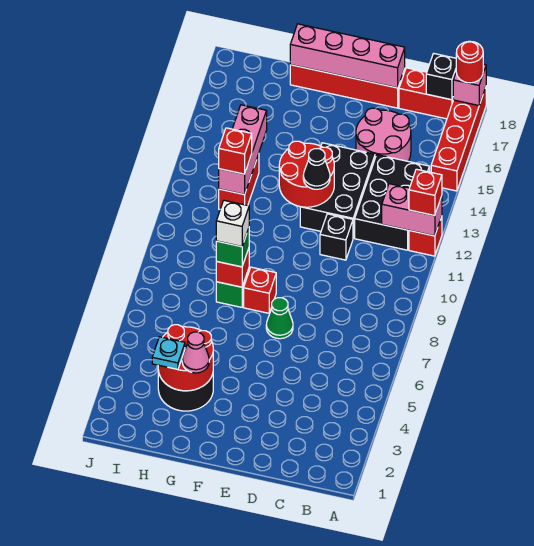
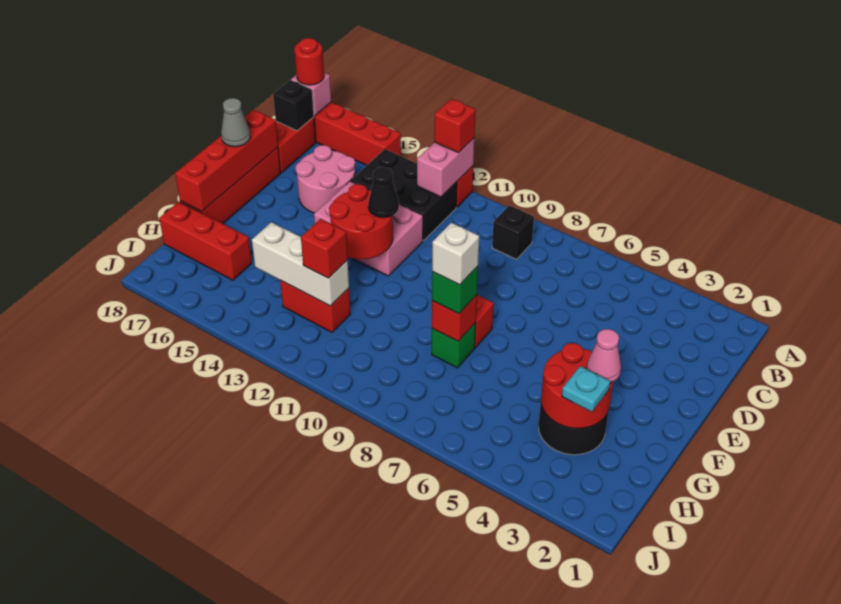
black 1x1 brick [320,214,353,260] -> black 1x1 brick moved to [492,205,534,259]
black 2x3 brick [300,143,375,238] -> pink 2x3 brick [314,181,423,276]
pink 1x4 brick [290,24,405,88] -> red 1x4 brick [175,110,278,212]
green 1x1 cone [266,298,293,339] -> none
none -> grey 1x1 cone [221,98,250,147]
pink 1x3 brick [219,105,267,194] -> white 1x3 brick [252,222,349,306]
none -> red 1x3 brick [159,202,252,280]

